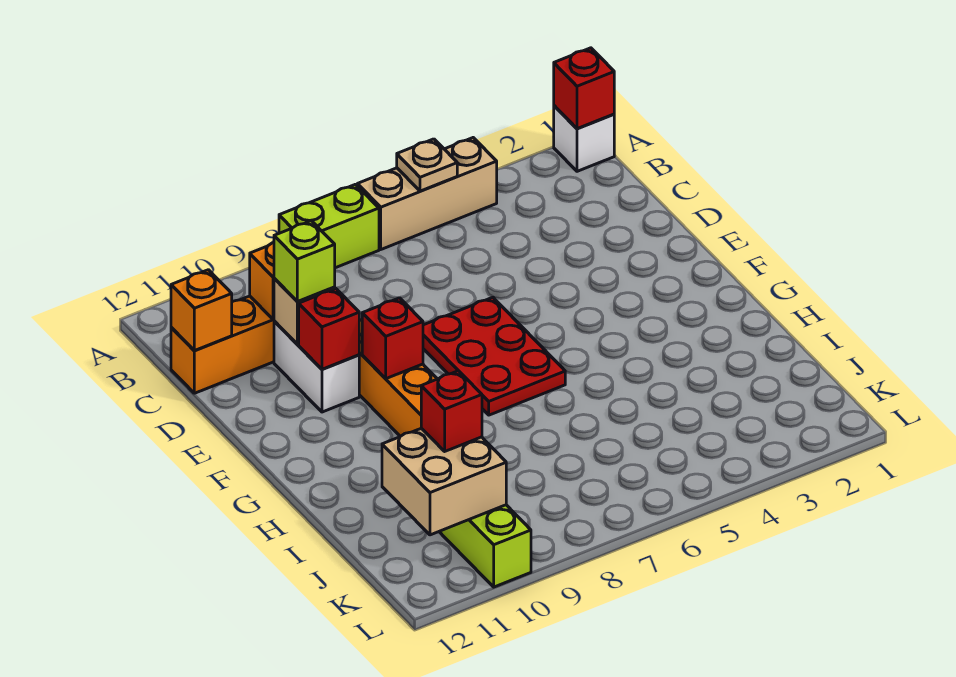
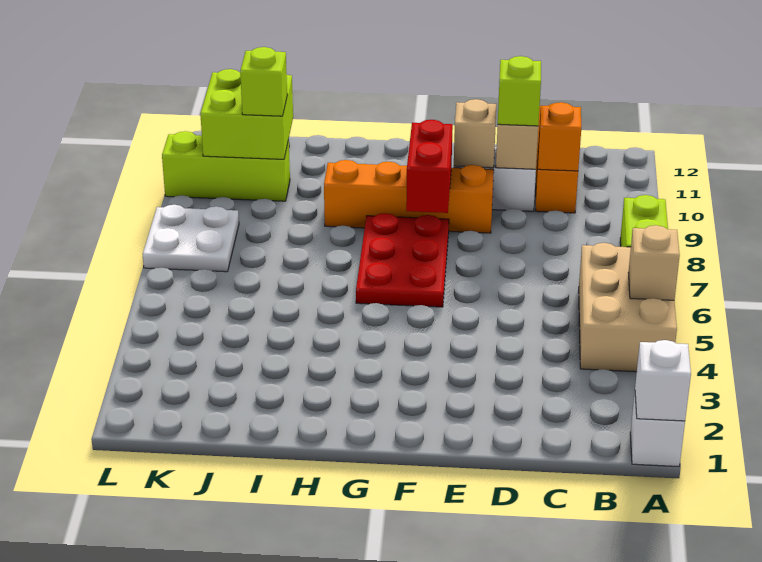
red 1x1 brick [554,48,614,129] -> white 1x1 brick [635,340,691,421]
tan 1x3 brick [357,138,497,249] -> tan 2x3 brick [579,243,677,372]
tan 1x1 plate [397,139,457,191] -> tan 1x1 brick [628,225,680,300]
orange 1x1 brick [171,270,232,351] -> none
red 2x3 plate [423,297,565,415] -> red 2x3 plate turned to [356,213,449,307]
red 1x1 brick [299,289,360,369] -> tan 1x1 brick [454,99,496,168]
red 1x1 brick [362,298,423,379] -> red 1x2 brick [406,120,453,213]
tan 2x2 brick [382,428,506,535] -> lime 2x2 brick [200,69,293,159]
red 1x1 brick [421,371,482,451] -> lime 1x1 brick [240,47,287,116]
none -> white 2x2 plate [143,205,239,272]

